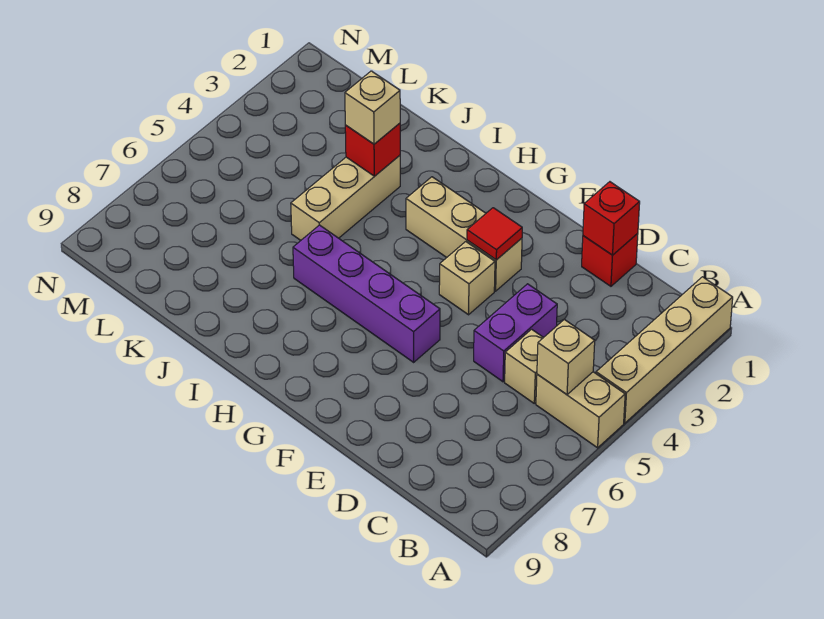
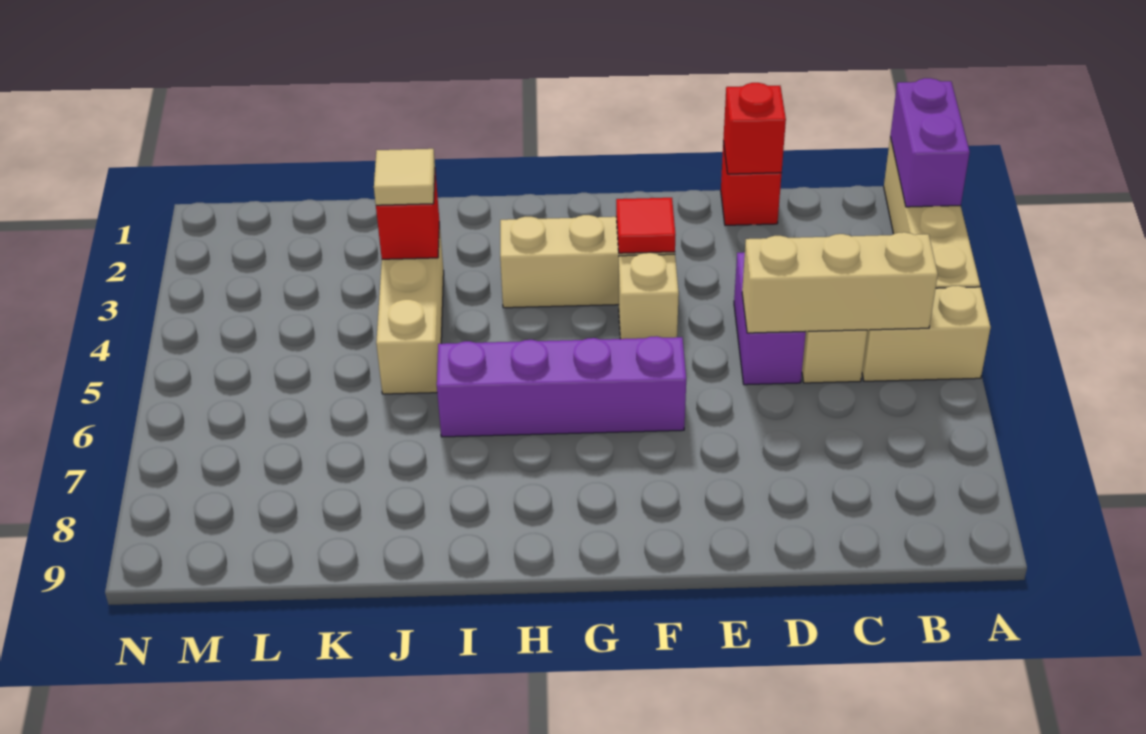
none -> purple 1x2 brick [890,78,970,207]
tan 1x1 brick [537,320,595,395] -> tan 1x3 brick [742,232,938,333]
tan 1x1 brick [345,71,400,144] -> tan 1x1 tile [374,149,435,205]

